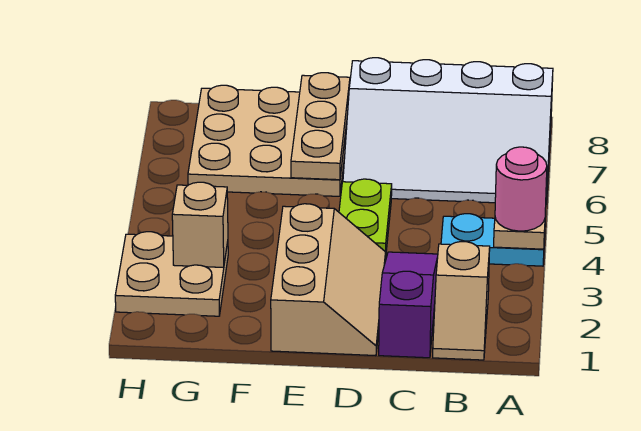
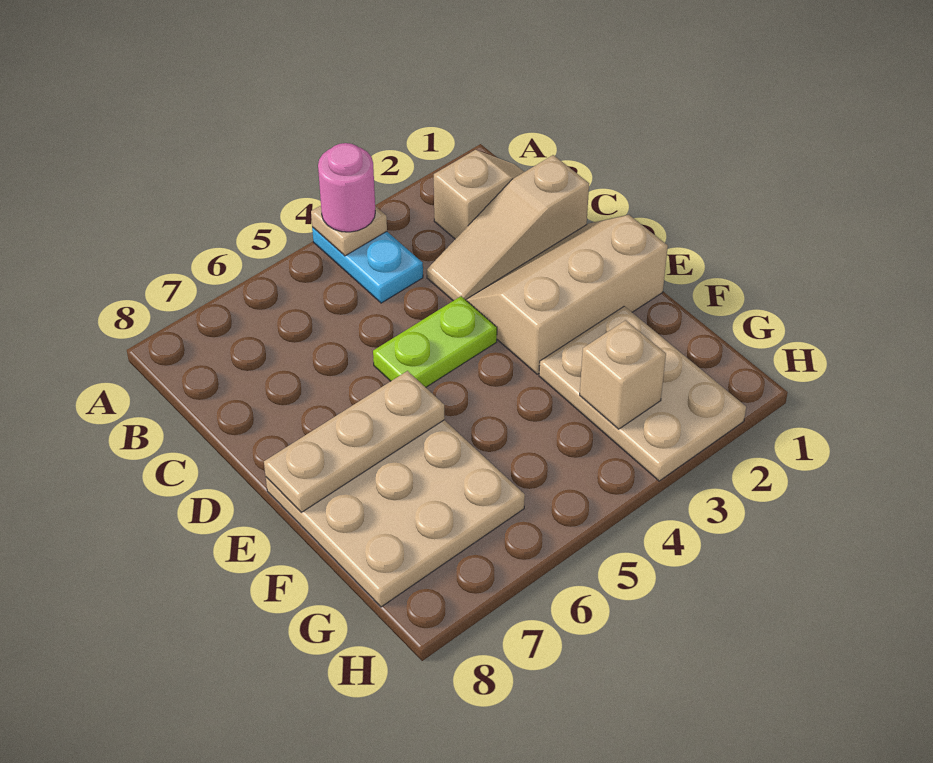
white 3x4 slope [343,58,553,204] -> none
purple 1x3 slope [379,252,438,358] -> tan 1x3 slope [427,155,589,301]
tan 2x2 plate [115,232,228,316] -> tan 2x3 plate [539,306,746,481]

